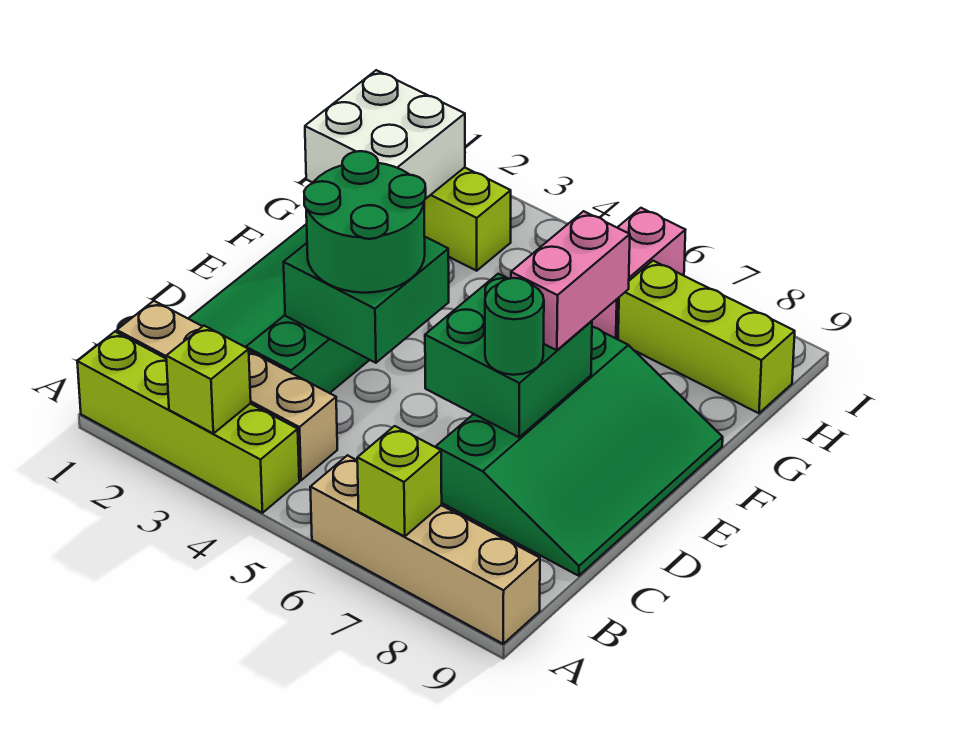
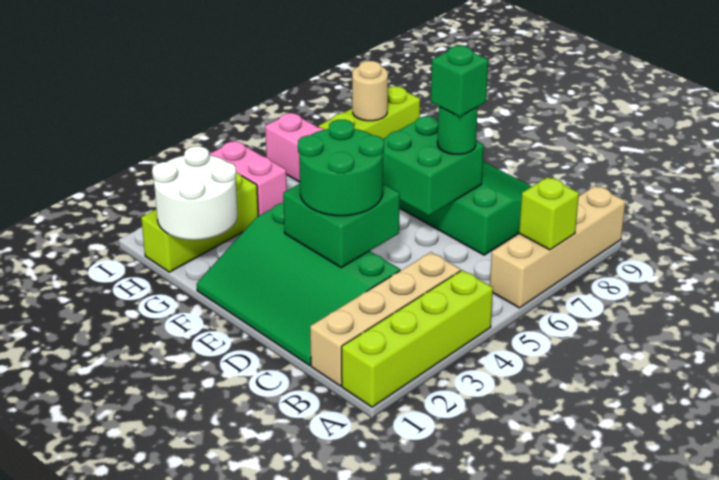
lime 1x1 brick [166,326,251,434] -> none
none -> green 1x1 brick [431,46,488,117]
pink 1x2 brick [511,211,630,350] -> pink 1x2 brick moved to [209,141,287,216]
white 2x2 brick [305,70,465,199] -> white 2x2 round brick [152,146,237,240]
none -> tan 1x1 round brick [352,61,388,121]

